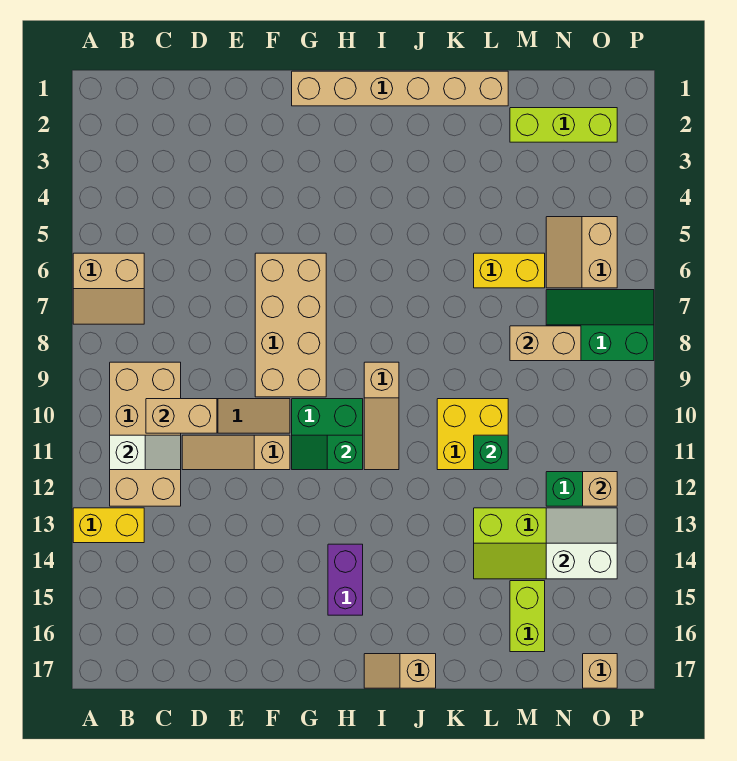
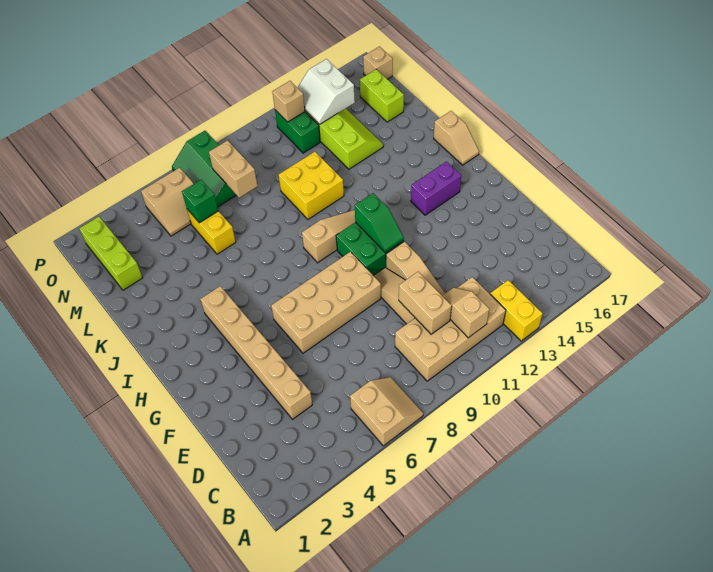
white 1x2 slope [110,435,181,470] -> tan 1x2 slope [442,288,489,338]
tan 1x6 brick [292,71,508,106] -> tan 1x6 brick moved to [200,286,312,419]
green 1x1 brick [474,435,508,470] -> green 1x1 brick moved to [182,180,218,223]
lime 1x2 brick [510,581,545,652] -> lime 1x2 brick turned to [360,69,404,122]

